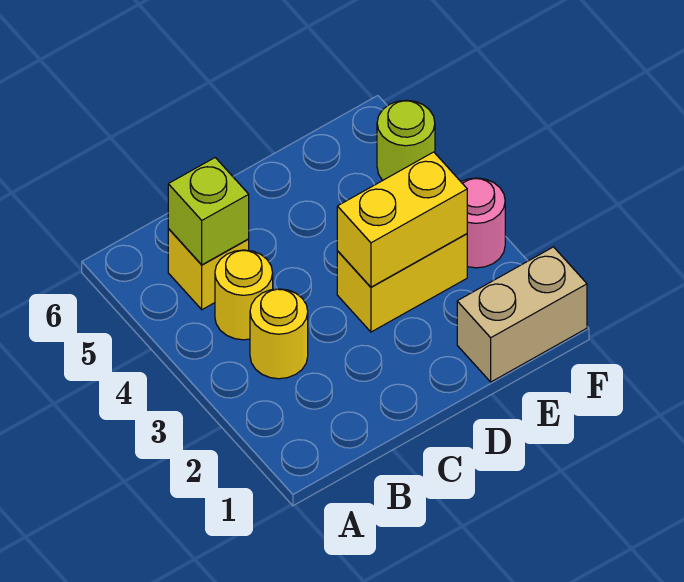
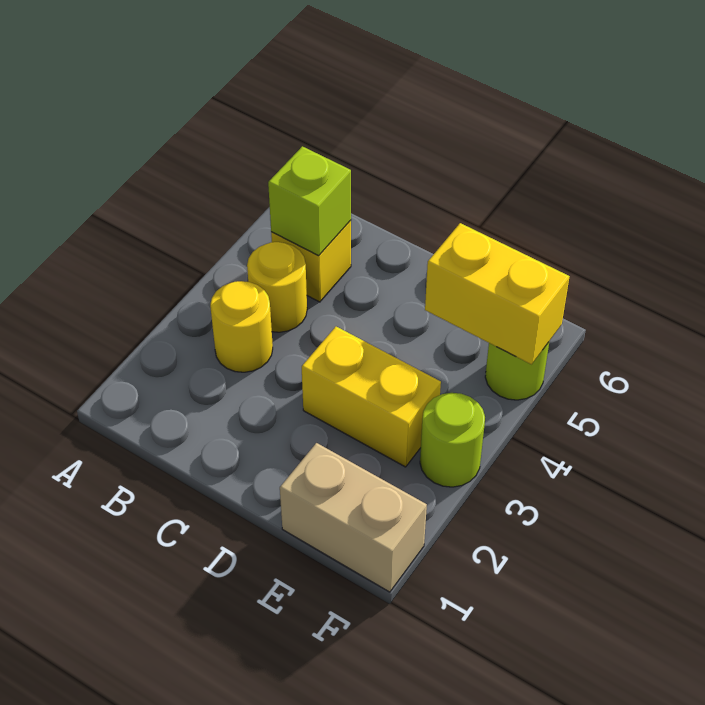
yellow 1x2 brick [337,152,467,287] -> yellow 1x2 brick moved to [425,223,570,364]
pink 1x1 round brick [461,178,505,268] -> lime 1x1 round brick [420,393,485,487]

